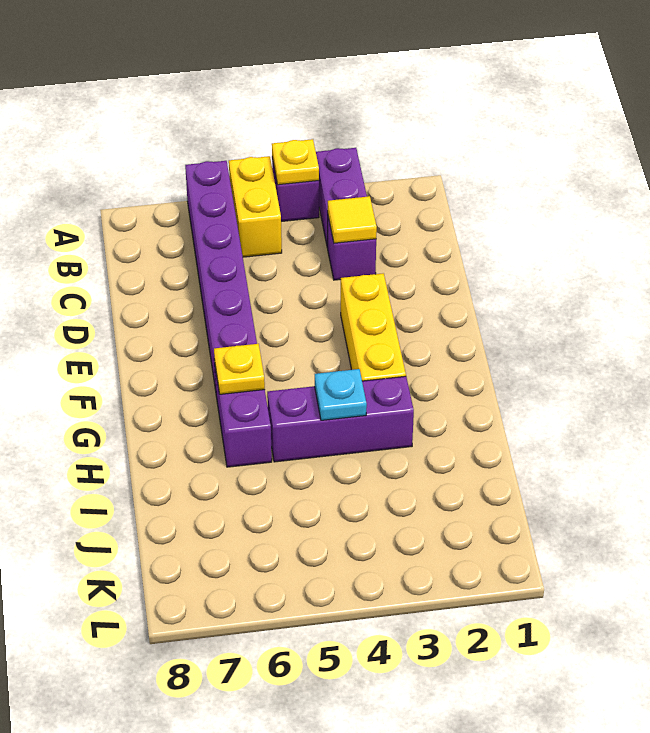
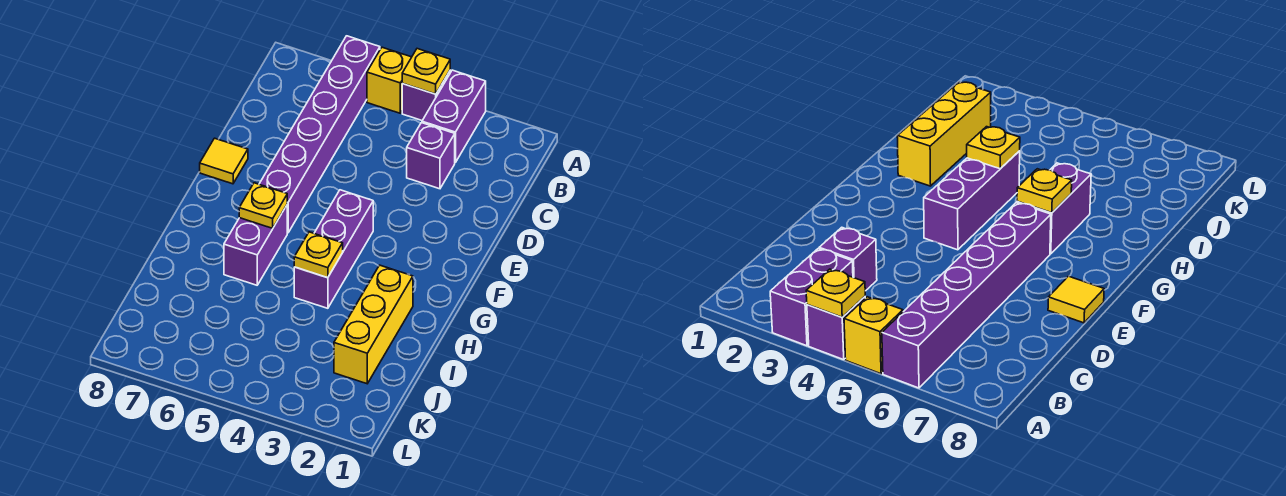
yellow 1x2 brick [229,156,282,257] -> yellow 1x1 brick [367,47,411,113]
yellow 1x1 tile [327,196,377,243] -> yellow 1x1 tile moved to [200,138,248,184]
yellow 1x3 brick [341,273,406,381] -> yellow 1x3 brick moved to [334,265,413,384]
purple 1x3 brick [267,376,414,462] -> purple 1x3 brick turned to [294,190,373,308]
cyan 1x1 plate [315,369,367,420] -> yellow 1x1 plate [294,232,343,278]

